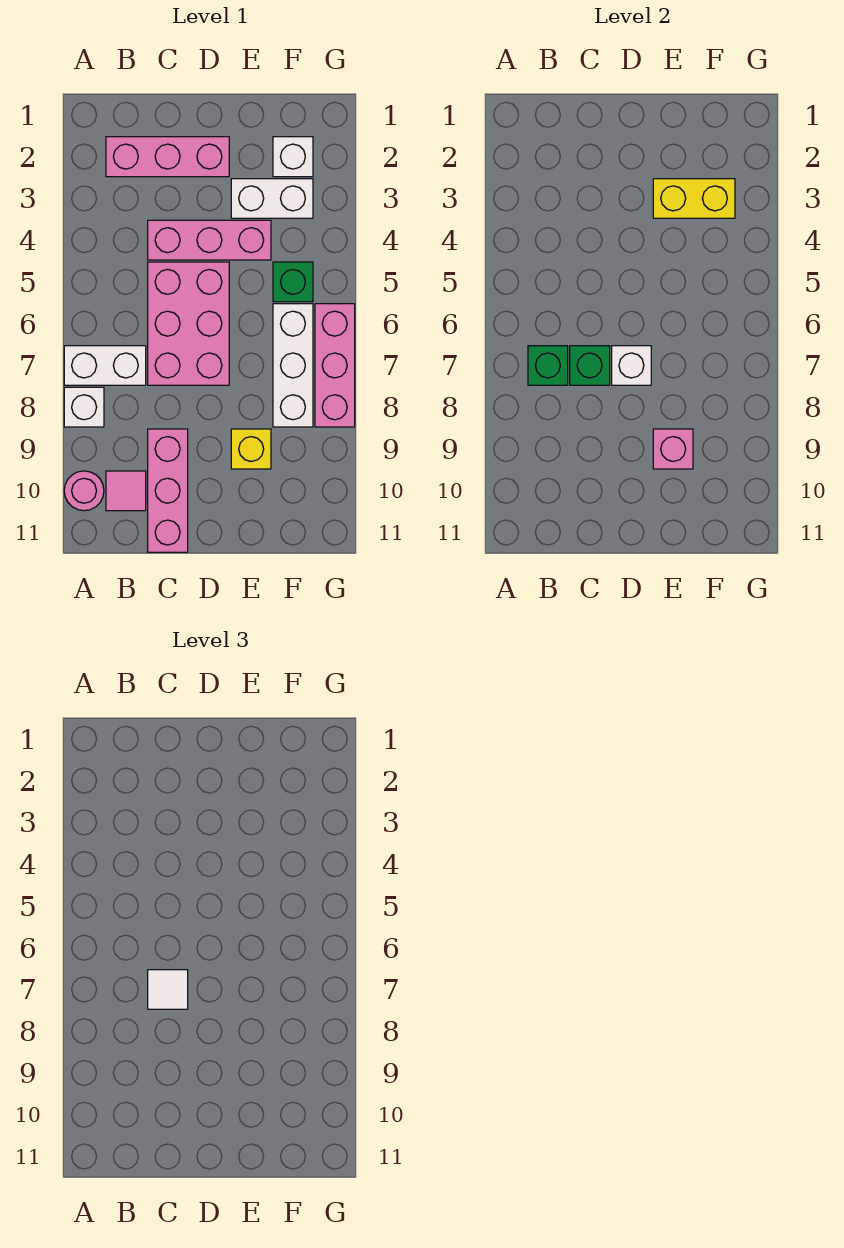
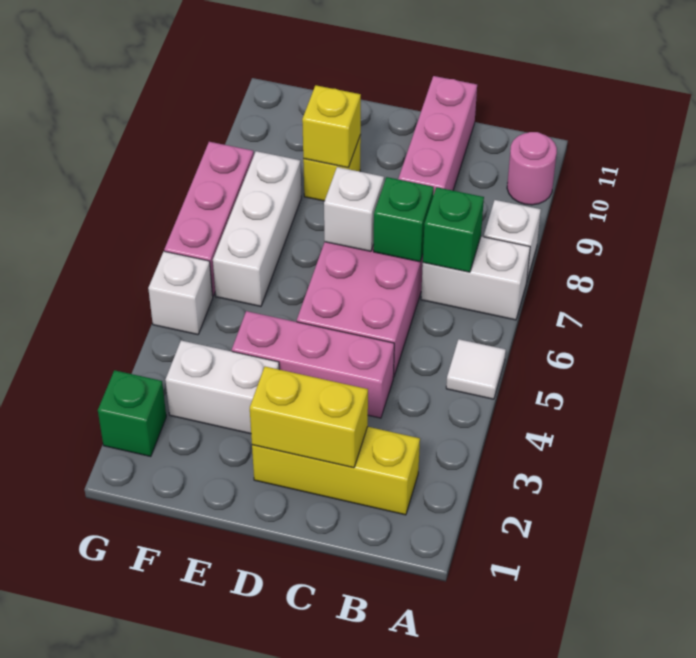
pink 1x3 brick [106,137,229,177] -> yellow 1x3 brick [252,427,420,515]
pink 1x1 tile [106,471,146,511] -> none
white 1x1 tile [148,970,188,1009] -> white 1x1 tile moved to [446,339,506,399]
yellow 1x2 brick [653,179,735,218] -> yellow 1x2 brick moved to [250,367,368,468]
pink 1x1 brick [653,429,693,469] -> yellow 1x1 brick [302,85,361,168]
white 1x1 brick [273,137,313,177] -> white 1x1 brick moved to [148,251,213,335]
green 1x1 brick [273,262,313,302] -> green 1x1 brick moved to [98,370,166,457]

